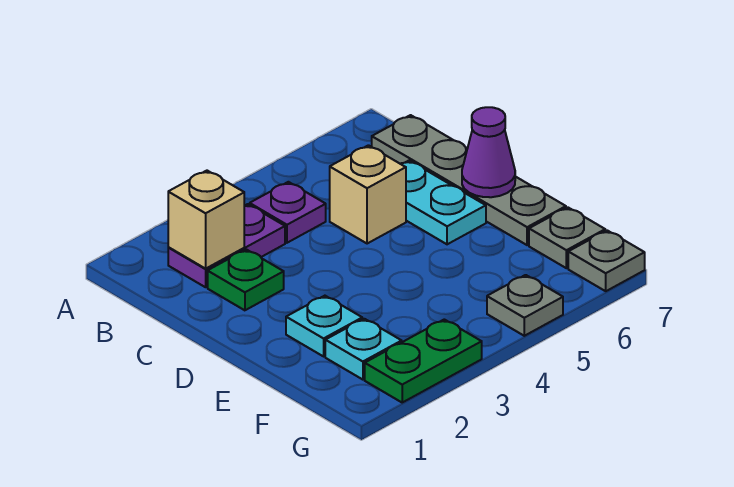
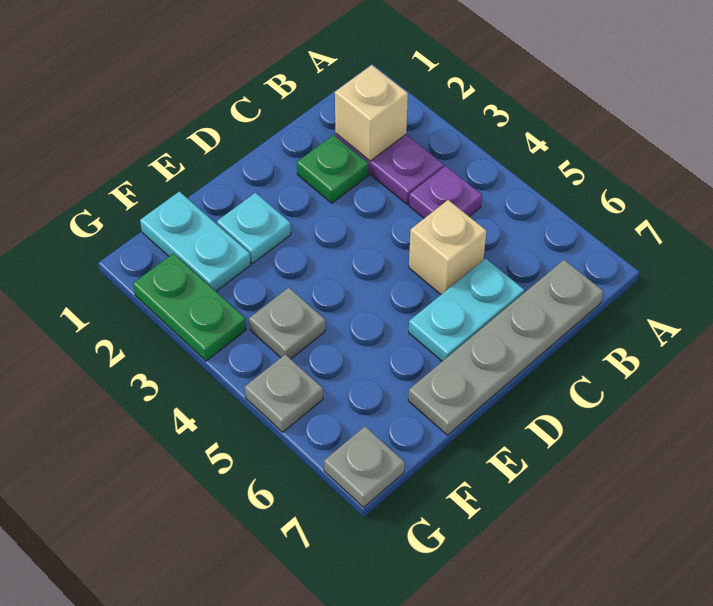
purple 1x1 cone [462,107,515,197] -> none
cyan 1x1 plate [325,319,402,380] -> cyan 1x2 plate [140,192,251,291]
grey 1x1 plate [529,207,605,268] -> grey 1x1 plate moved to [249,288,325,359]

